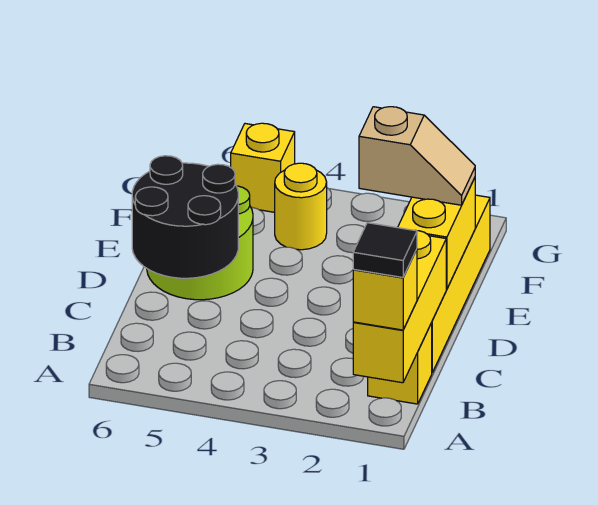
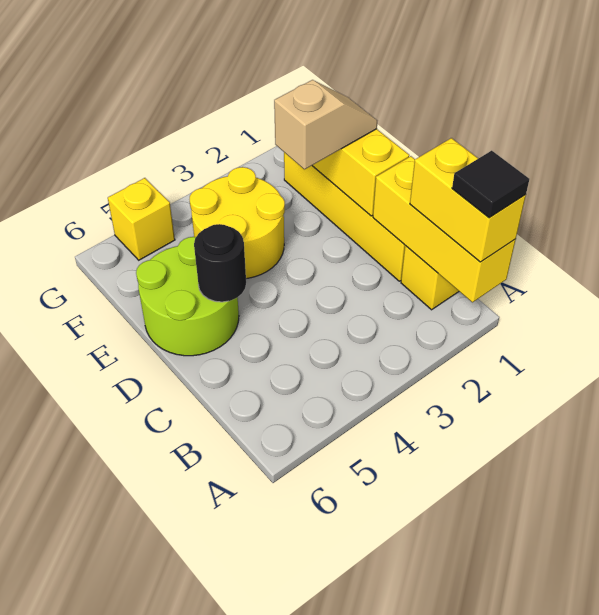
yellow 1x1 brick [353,249,417,330] -> yellow 1x2 brick [410,138,526,262]
black 2x2 round brick [132,156,238,278] -> black 1x1 round brick [194,224,246,302]
yellow 1x1 round brick [275,163,327,250] -> yellow 2x2 round brick [190,167,285,279]

